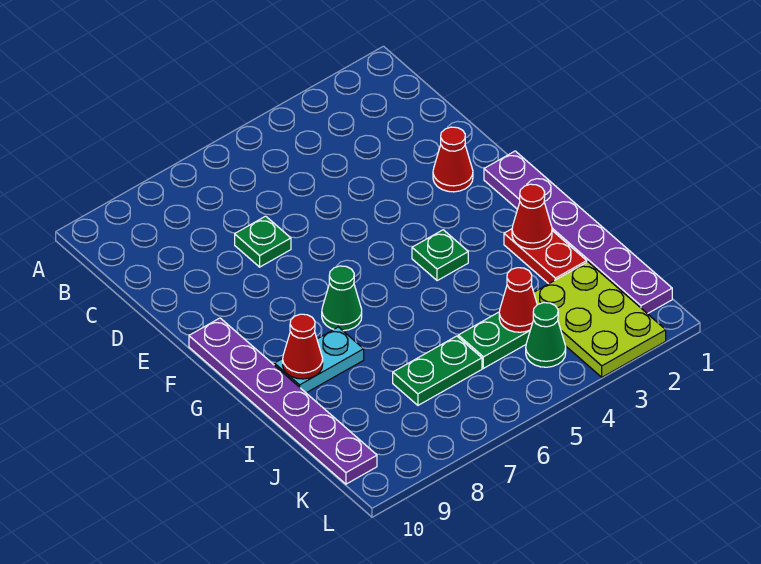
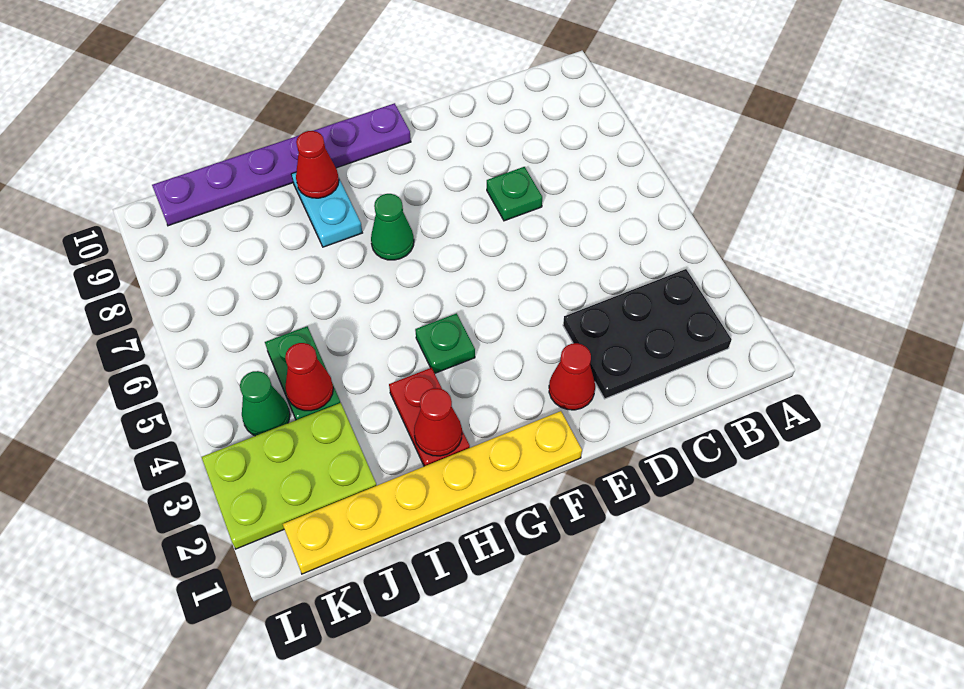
none -> black 2x3 plate [563,269,732,399]
purple 1x6 plate [484,151,672,314] -> yellow 1x6 plate [283,411,582,574]
red 1x2 plate [504,229,587,284] -> red 1x2 plate turned to [389,368,470,466]
green 1x2 plate [393,336,482,405] -> none

